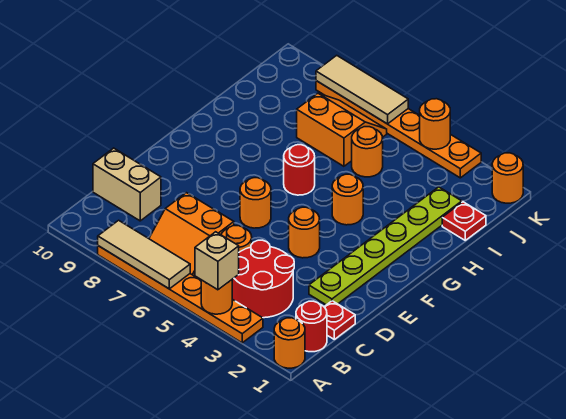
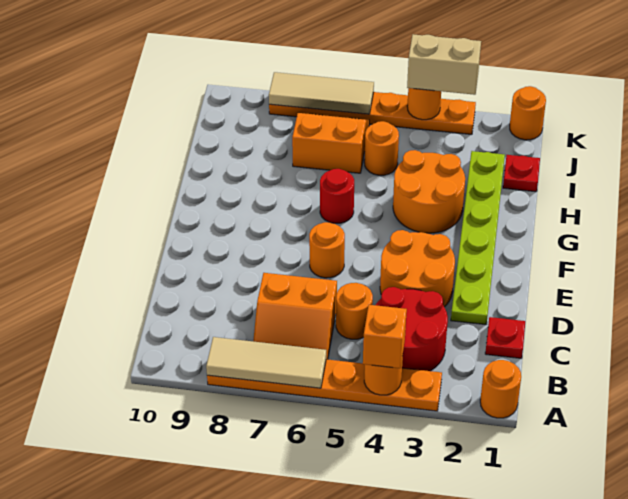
tan 1x1 brick [195,232,239,290] -> orange 1x1 brick [363,305,407,368]
red 1x1 round brick [296,301,327,352] -> none
tan 1x2 brick [93,148,161,221] -> tan 1x2 brick moved to [407,34,481,95]
orange 1x1 round brick [289,207,320,258] -> orange 2x2 round brick [380,230,455,307]
orange 1x1 round brick [332,174,363,225] -> orange 2x2 round brick [393,150,465,233]

